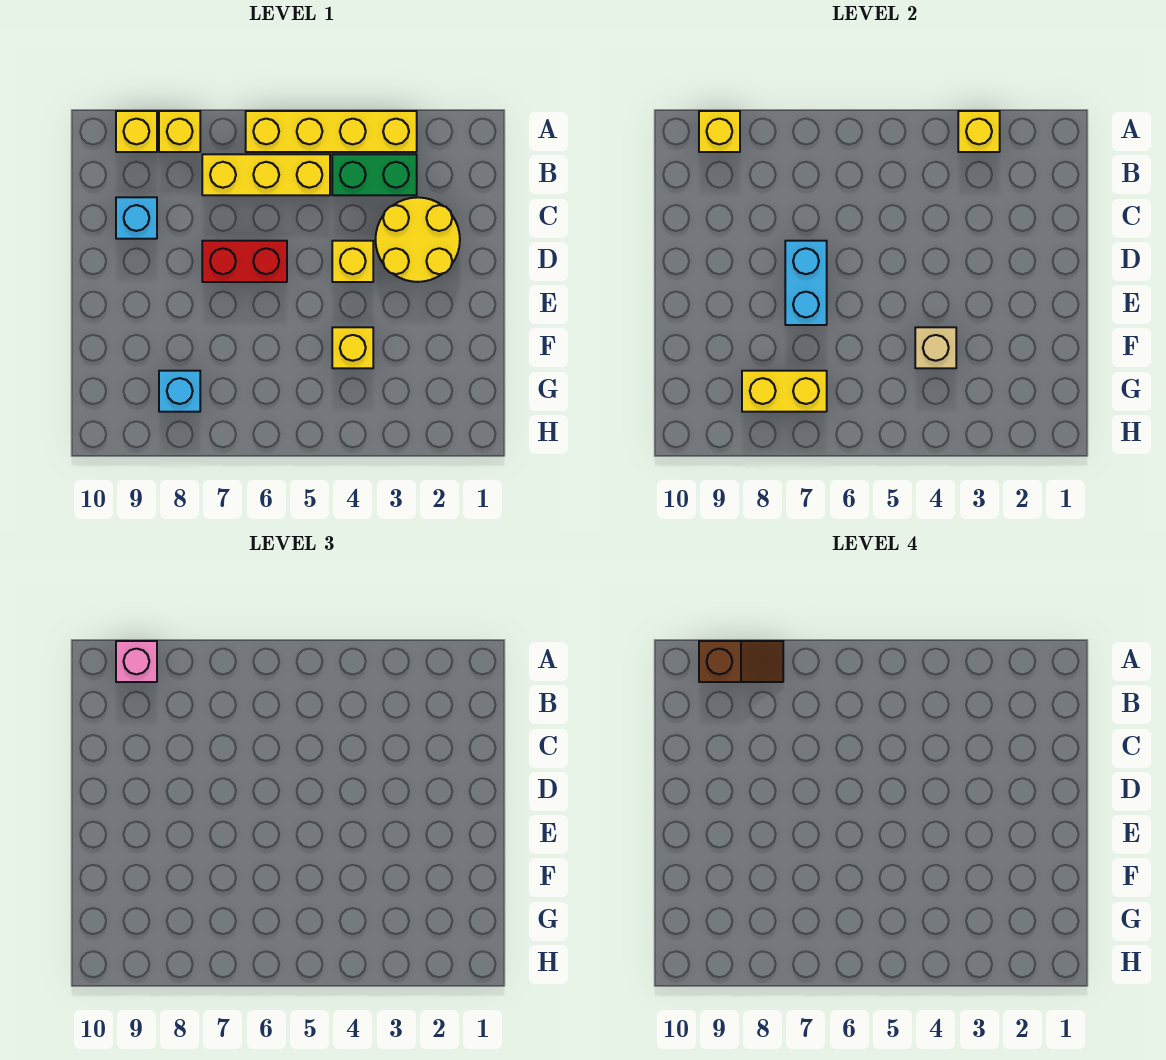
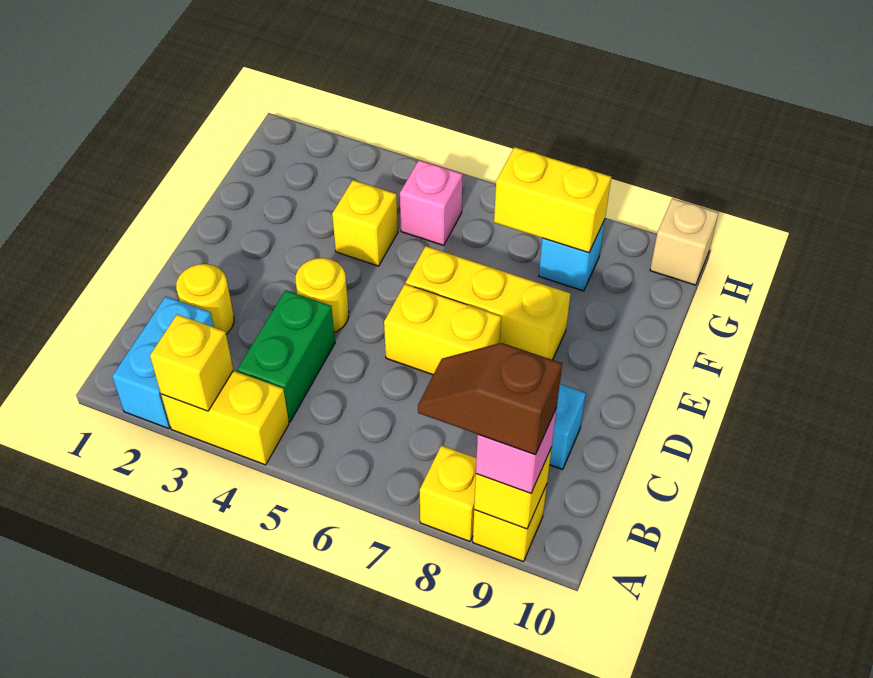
yellow 1x4 brick [246,111,417,152] -> yellow 1x2 brick [161,371,289,465]
green 1x2 brick [332,154,417,195] -> green 1x2 brick turned to [237,290,335,422]
yellow 1x3 brick [202,154,330,195] -> yellow 1x3 brick moved to [406,246,571,360]
yellow 2x2 round brick [375,197,460,282] -> yellow 1x1 round brick [176,264,234,334]
yellow 1x1 brick [332,241,373,282] -> yellow 1x1 round brick [295,258,349,333]
red 1x2 brick [202,241,287,282] -> yellow 1x2 brick [384,284,501,375]
cyan 1x2 brick [785,241,827,325] -> cyan 1x2 brick moved to [112,297,214,429]
tan 1x1 brick [915,327,956,368] -> tan 1x1 brick moved to [650,198,719,285]
none -> pink 1x1 brick [400,160,463,246]

